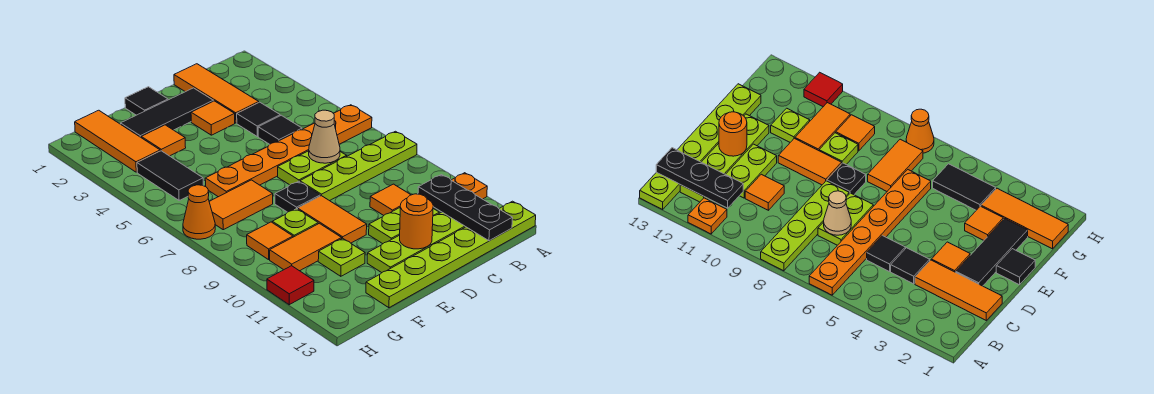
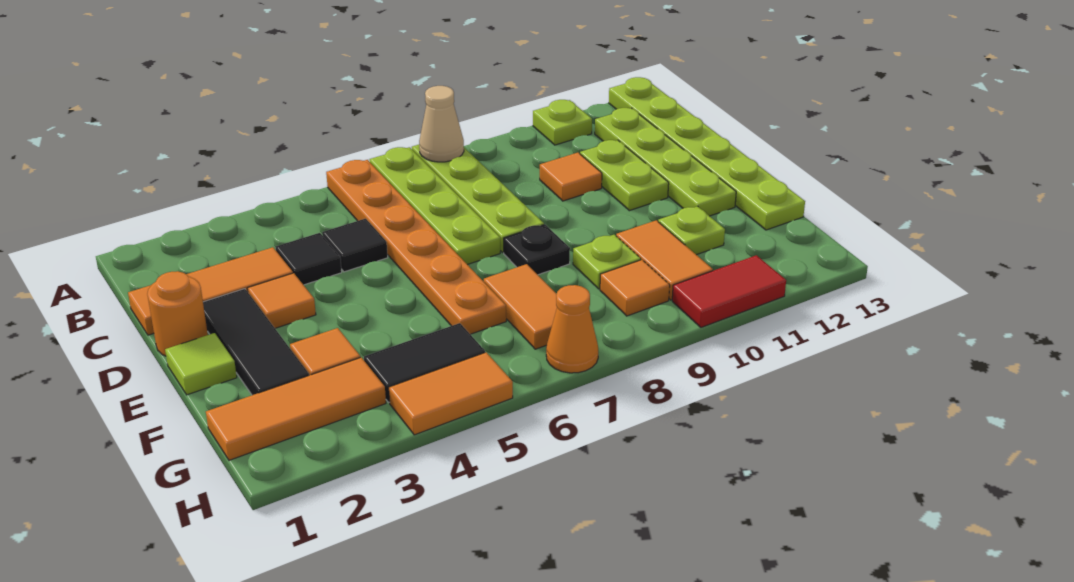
orange 1x1 plate [451,173,487,199] -> lime 1x1 plate [533,100,592,145]
black 1x3 plate [418,175,513,241] -> none
lime 1x2 plate [278,151,347,185] -> lime 1x4 plate [370,147,500,265]
tan 1x1 cone [309,110,340,163] -> tan 1x1 cone moved to [419,86,464,162]
orange 1x1 round brick [400,194,433,249] -> orange 1x1 round brick moved to [147,271,208,356]
black 1x1 tile [125,87,168,115] -> lime 1x1 tile [165,333,237,395]
orange 1x2 tile [298,196,367,243] -> orange 1x2 tile moved to [389,352,513,435]
red 1x1 tile [267,266,314,305] -> red 1x2 tile [672,255,786,327]

